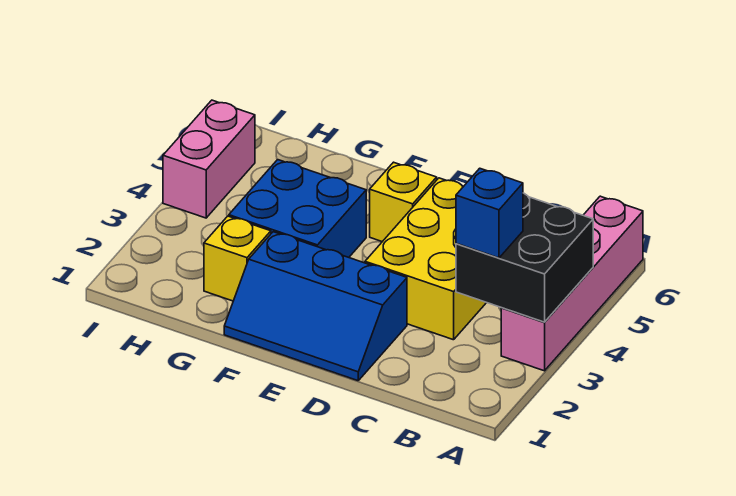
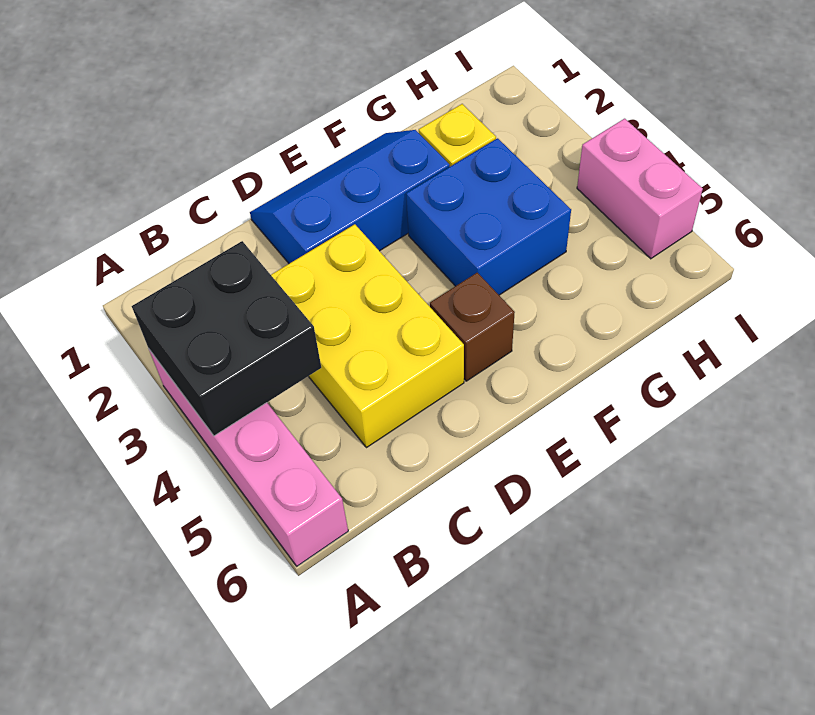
blue 1x1 brick [456,168,523,258] -> none
yellow 1x1 brick [370,162,437,242] -> brown 1x1 brick [430,273,515,381]

